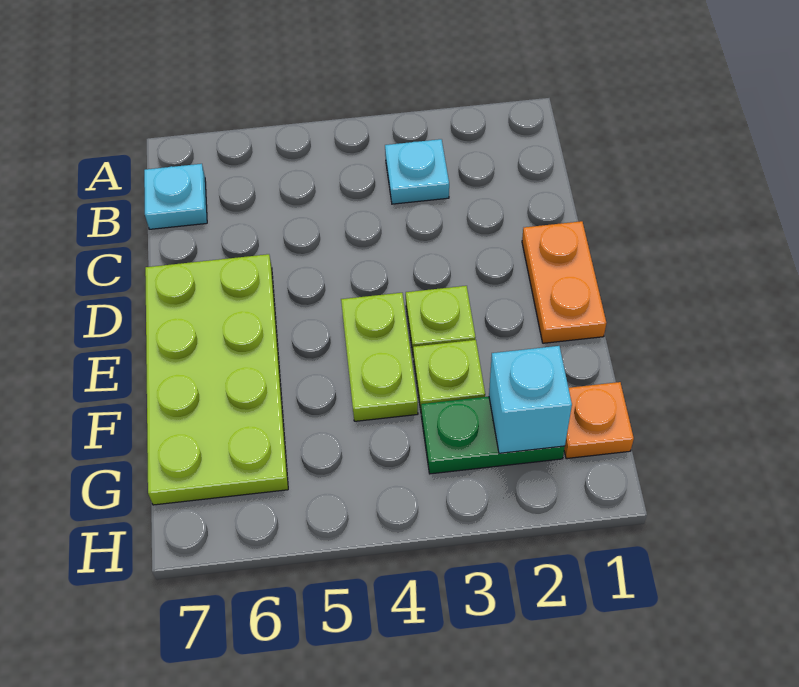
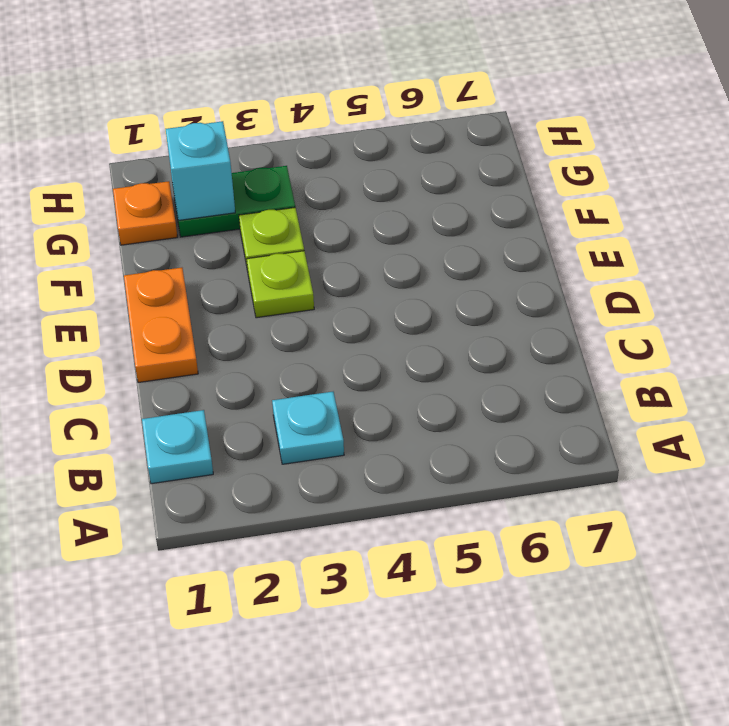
cyan 1x1 plate [144,164,207,229] -> cyan 1x1 plate moved to [142,410,213,484]
lime 2x4 plate [145,254,288,505] -> none
lime 1x2 plate [341,293,418,421] -> none

